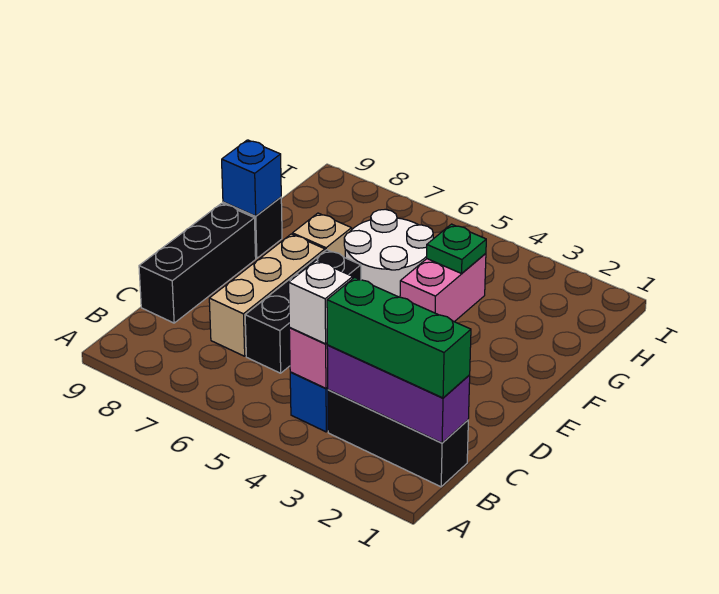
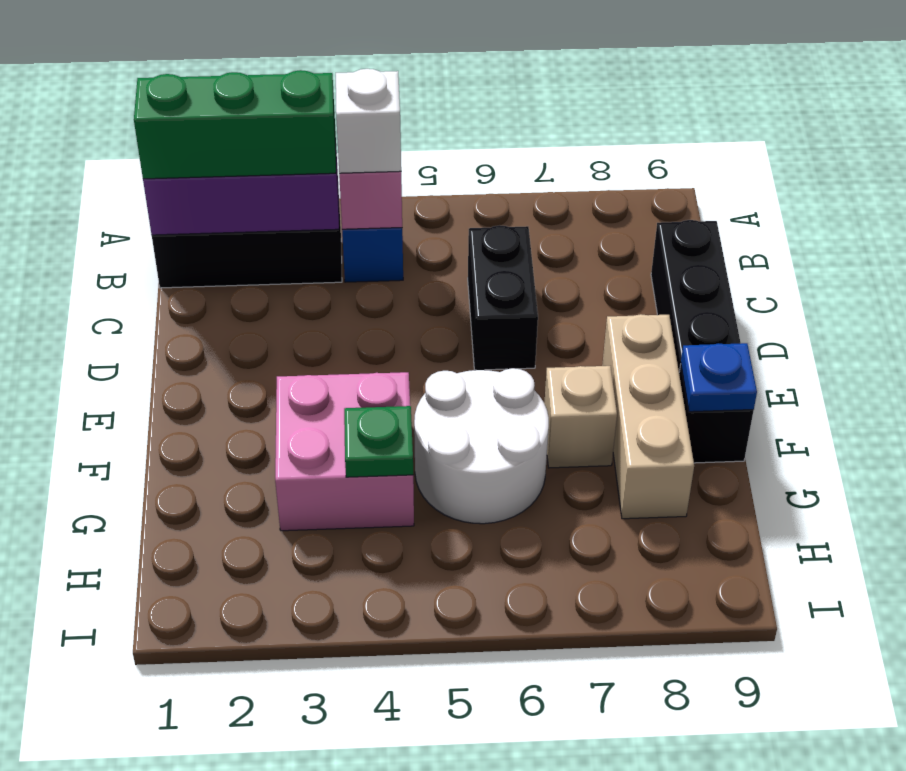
black 1x3 brick [245,250,361,373] -> black 1x2 brick [468,225,538,370]
tan 1x3 brick [209,234,325,356] -> tan 1x3 brick moved to [602,314,694,519]
pink 1x2 brick [400,253,486,322] -> pink 2x2 brick [275,372,414,531]
blue 1x1 brick [222,140,281,216] -> blue 1x1 plate [681,343,757,412]

